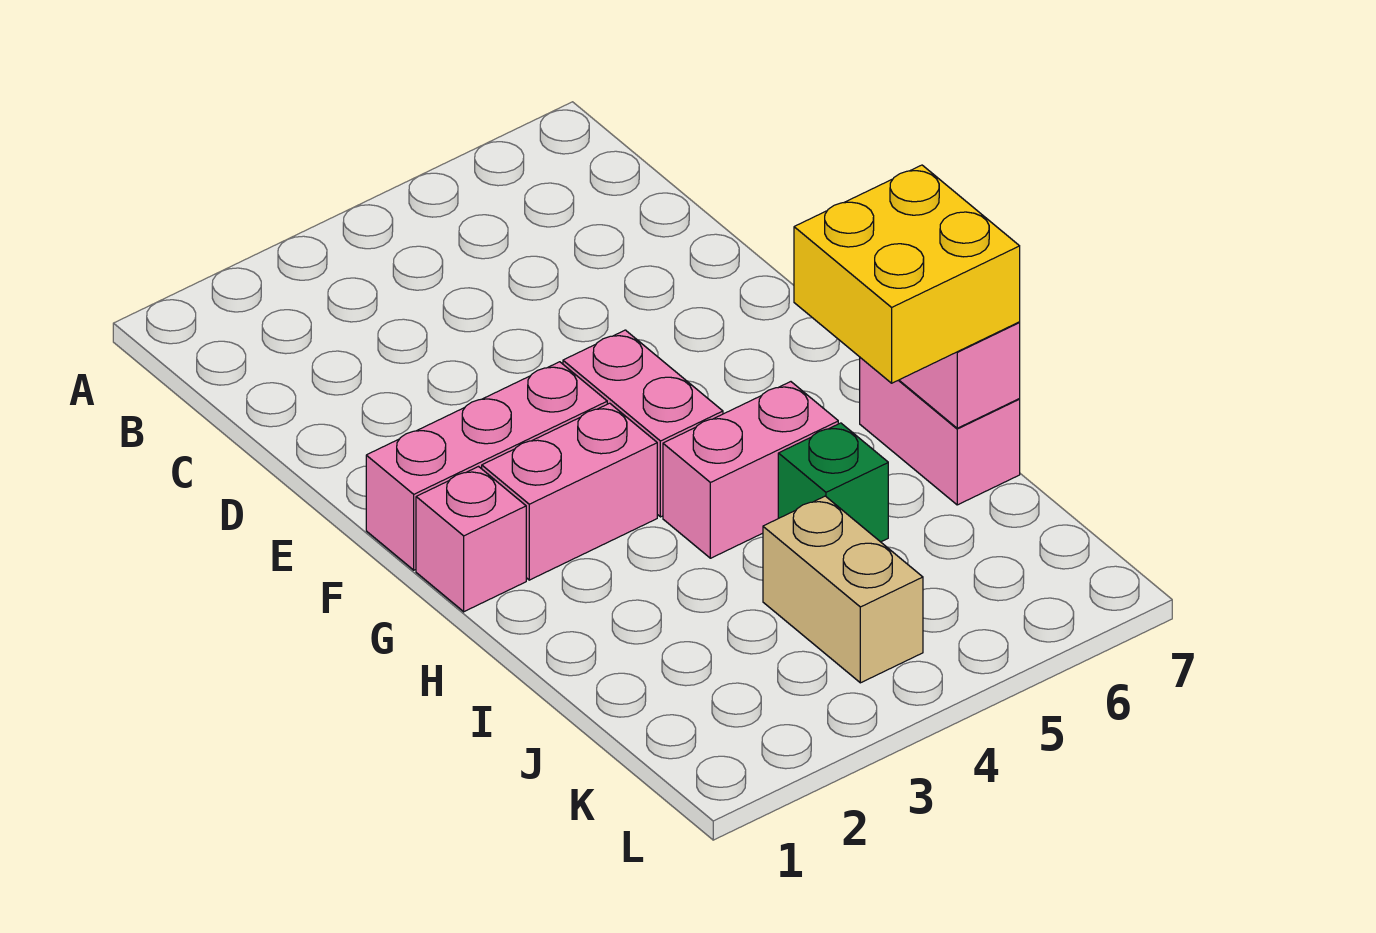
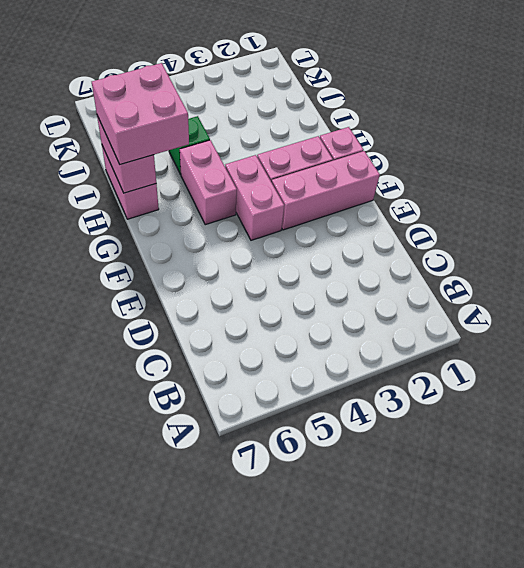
pink 1x2 brick [663,382,838,558] -> pink 1x2 brick turned to [180,140,237,225]
yellow 2x2 brick [794,165,1020,383] -> pink 2x2 brick [92,63,189,164]
tan 1x2 brick [763,496,923,683] -> none

